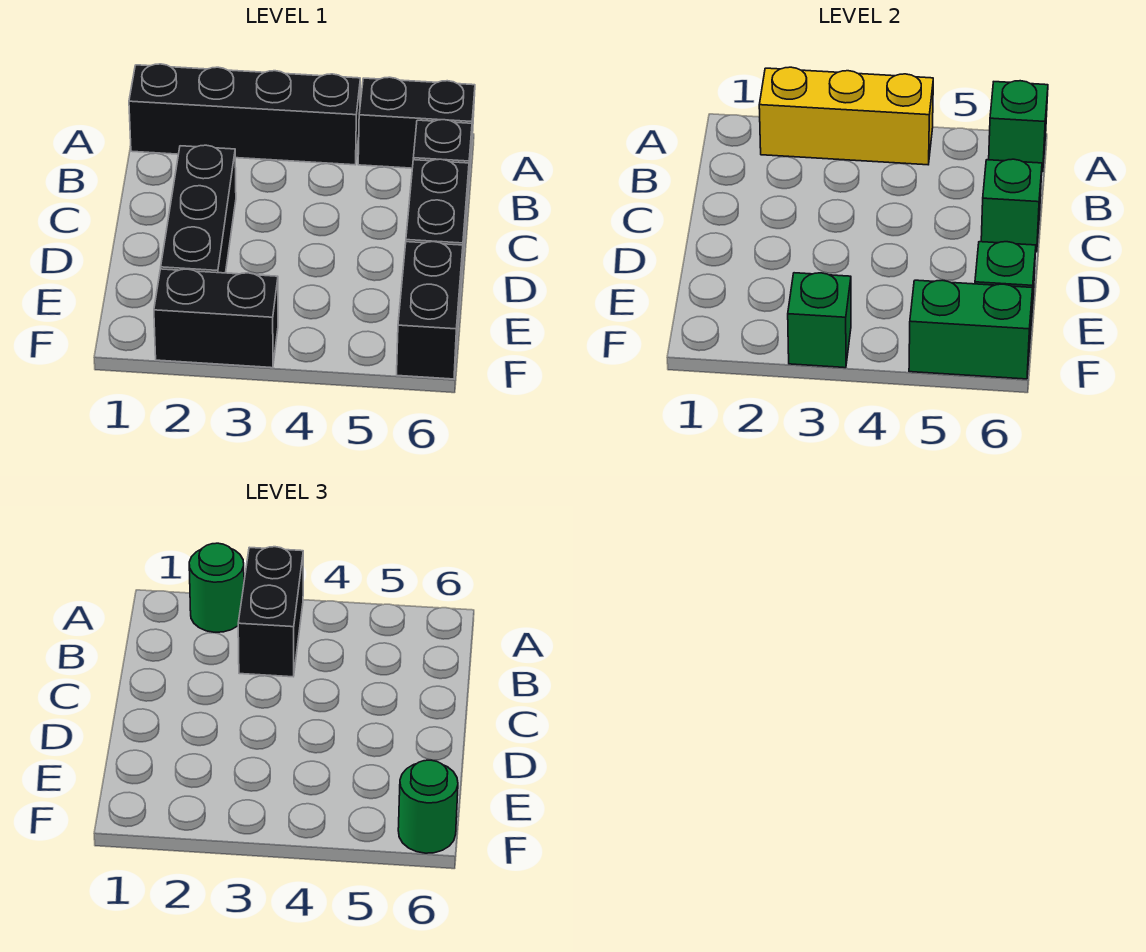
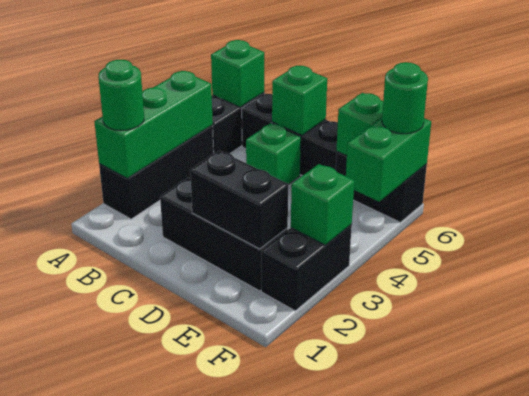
black 1x4 brick [129,64,360,165] -> black 1x3 brick [99,125,214,219]
yellow 1x3 brick [759,67,933,165] -> green 1x3 brick [94,71,213,178]
black 1x2 brick [238,547,303,677] -> black 1x2 brick moved to [190,151,288,249]
none -> green 1x1 brick [246,123,301,184]

